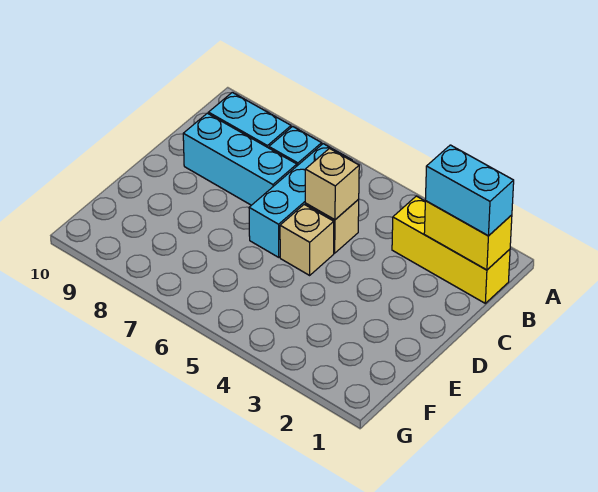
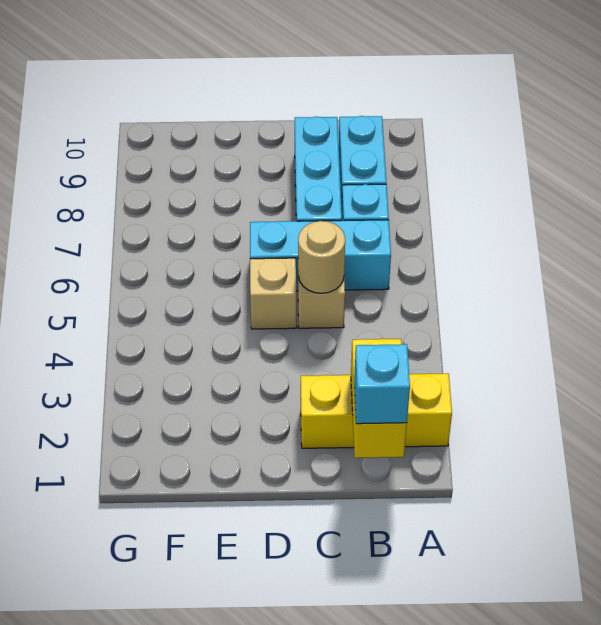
yellow 1x3 brick [392,196,510,303] -> yellow 1x3 brick turned to [301,373,452,448]
cyan 1x2 brick [425,145,514,236] -> cyan 1x1 brick [354,344,410,424]
tan 1x1 brick [305,148,359,220] -> tan 1x1 round brick [298,221,345,293]

